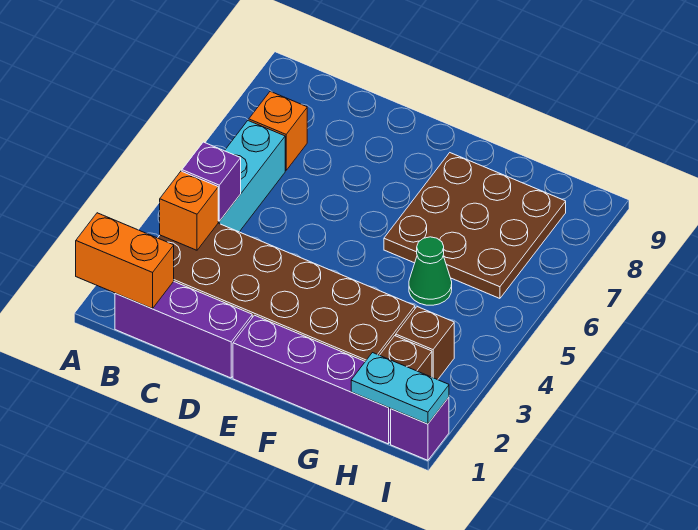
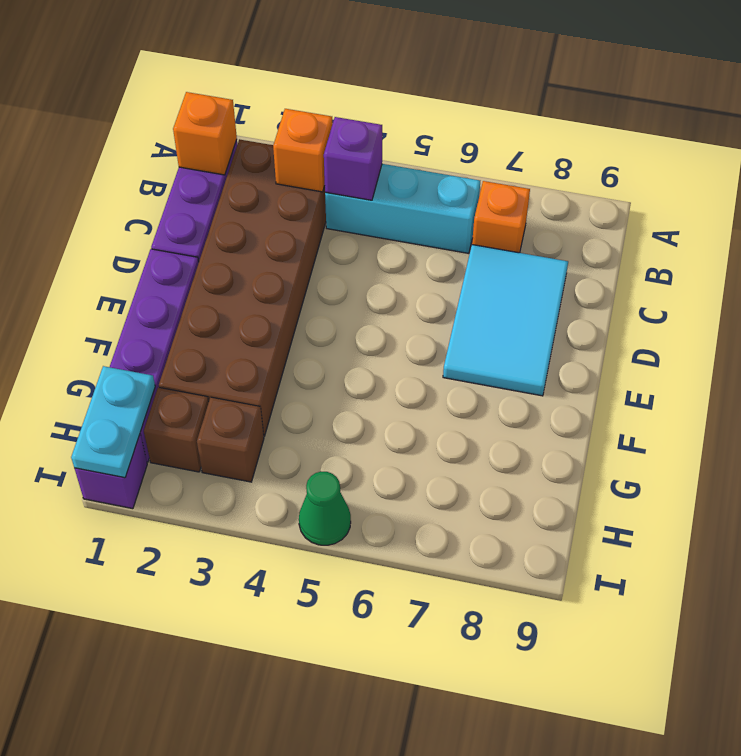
orange 1x2 brick [76,213,174,309] -> orange 1x1 brick [173,92,237,175]
none -> cyan 2x3 tile [443,245,568,396]
brown 3x3 plate [384,153,566,298] -> none
green 1x1 cone [409,237,452,305] -> green 1x1 cone moved to [299,472,351,545]

